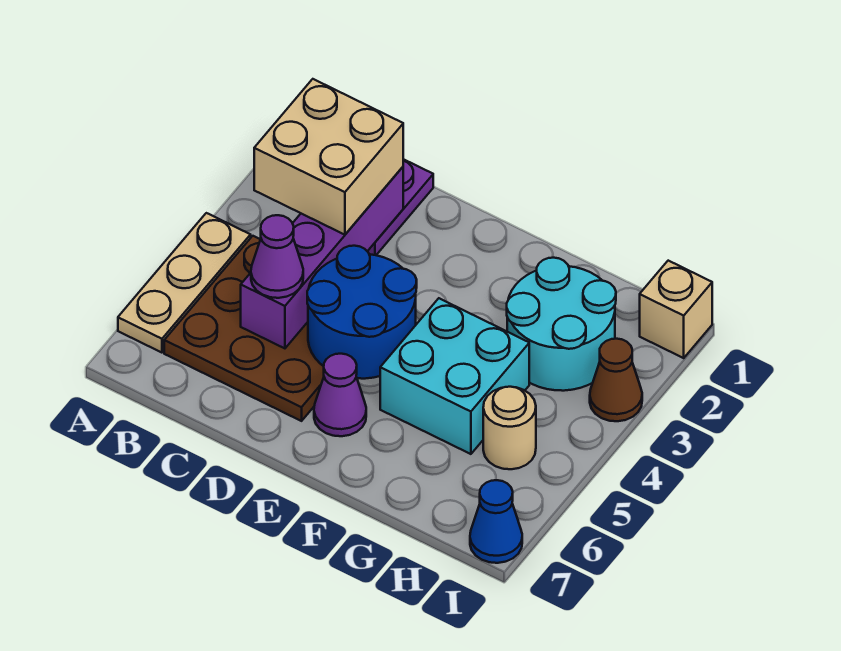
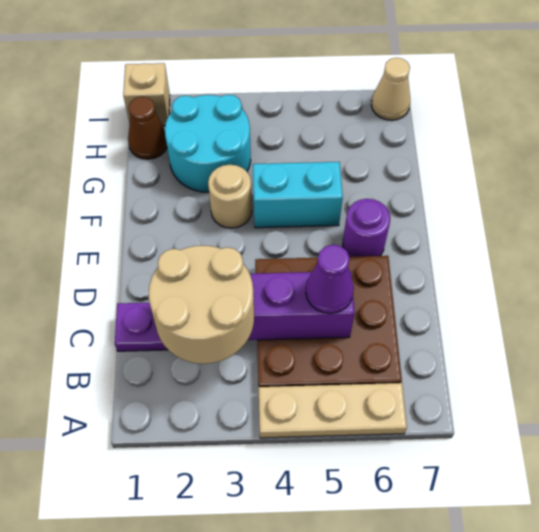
tan 2x2 brick [254,79,403,235] -> tan 2x2 round brick [149,246,254,364]
blue 2x2 round brick [307,246,417,379] -> none
purple 1x1 cone [314,354,366,436] -> purple 1x1 round brick [343,199,390,257]
cyan 2x2 brick [380,298,529,454] -> cyan 1x2 brick [253,162,343,228]
tan 1x1 round brick [483,387,536,469] -> tan 1x1 round brick moved to [208,165,252,228]
brown 1x1 cone [590,339,642,421] -> brown 1x1 cone moved to [128,97,167,159]
blue 1x1 cone [470,480,522,563] -> tan 1x1 cone [371,58,410,120]

